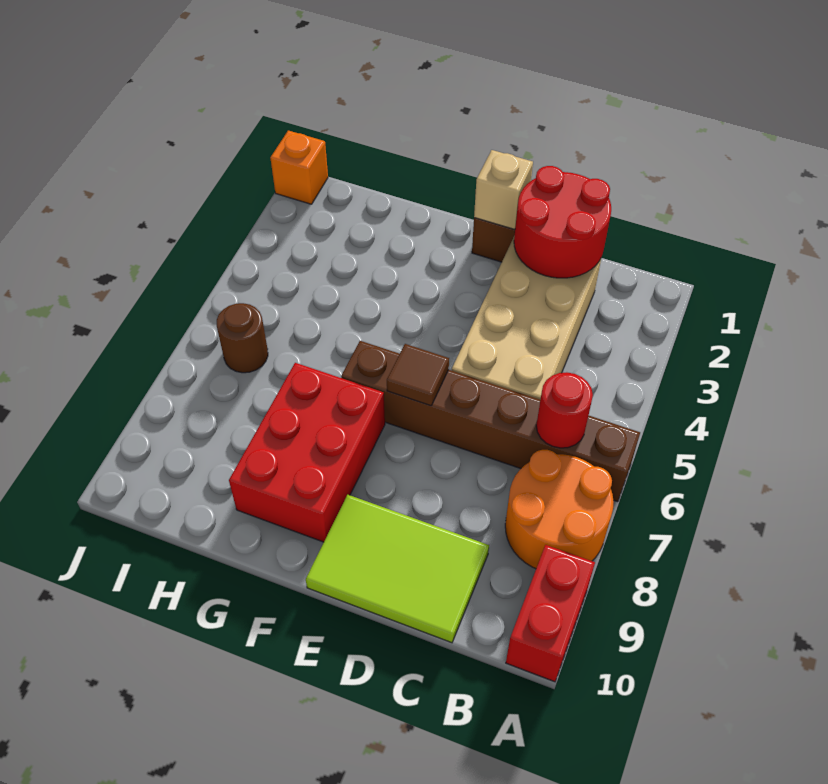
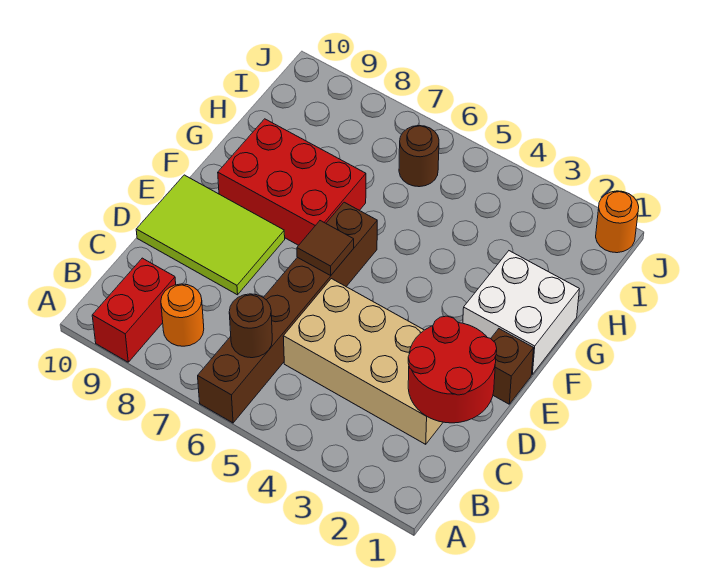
orange 2x2 round brick [505,450,614,569] -> orange 1x1 round brick [161,284,204,346]
red 1x2 brick [506,545,595,682] -> red 1x2 brick turned to [92,258,176,362]
red 1x1 round brick [536,372,593,448] -> brown 1x1 round brick [229,294,272,358]
lime 2x3 tile [306,495,489,643] -> lime 2x3 tile turned to [136,175,285,295]
tan 1x1 brick [474,150,533,229] -> none
none -> white 2x2 brick [463,251,579,374]
orange 1x1 brick [270,131,328,204] -> orange 1x1 round brick [596,191,639,253]

